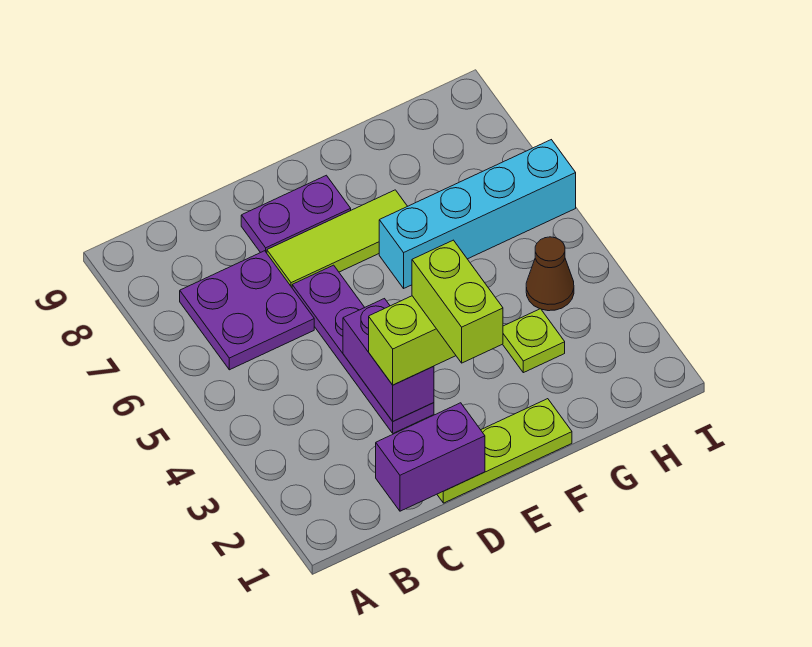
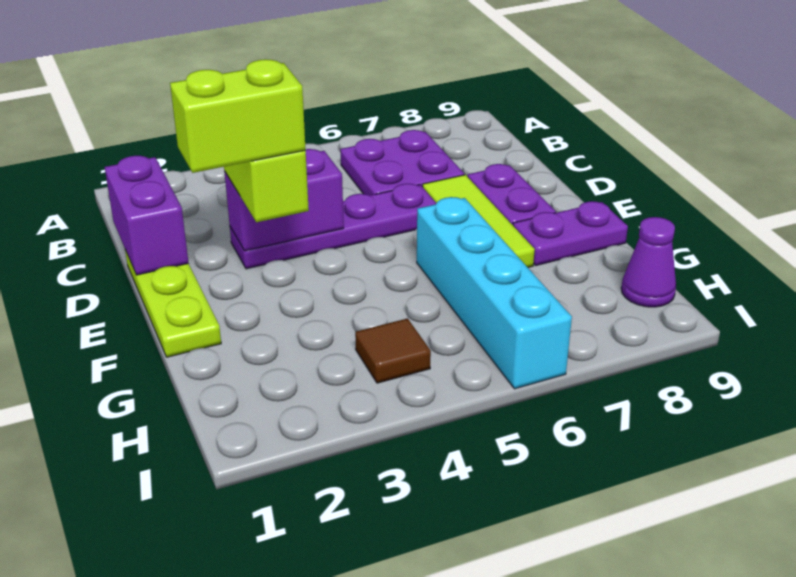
none -> purple 1x2 plate [513,201,628,265]
lime 1x1 plate [503,309,565,373] -> none
brown 1x1 cone [526,237,574,311] -> brown 1x1 tile [355,318,431,383]
none -> purple 1x1 cone [621,217,676,307]

